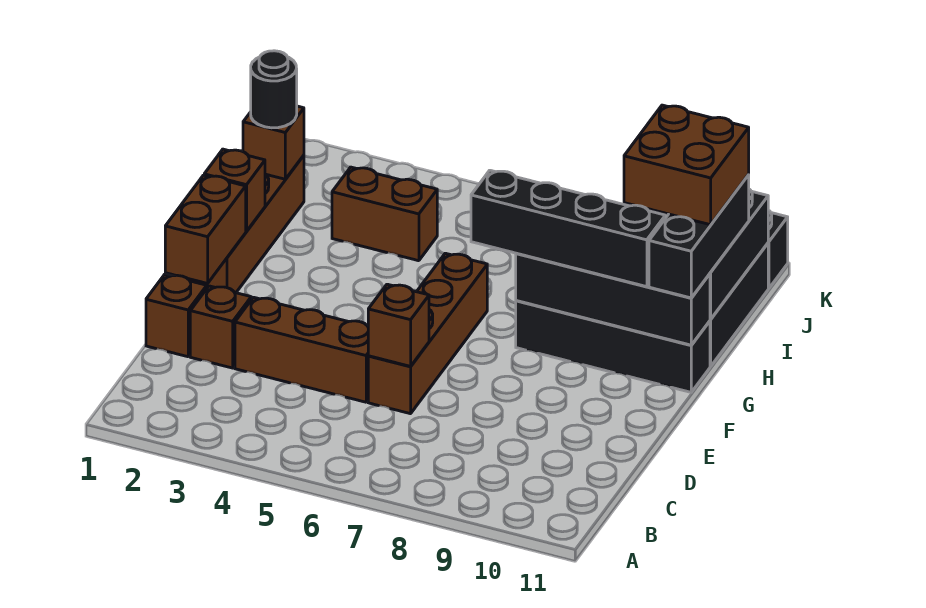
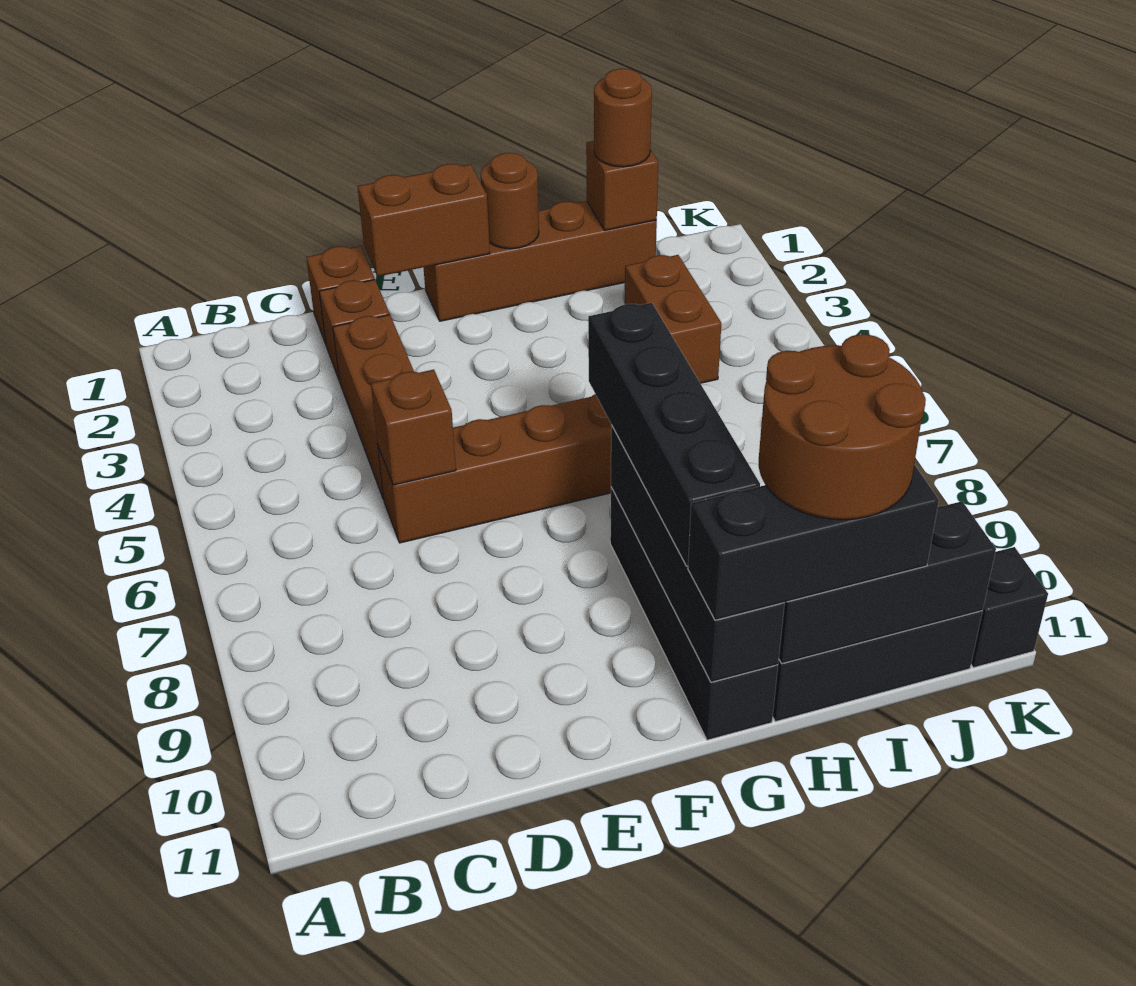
brown 1x1 brick [204,149,265,231] -> brown 1x1 round brick [480,153,539,249]
brown 2x2 brick [624,105,749,225] -> brown 2x2 round brick [759,334,926,520]
black 1x1 round brick [251,51,297,128] -> brown 1x1 round brick [594,69,652,167]

